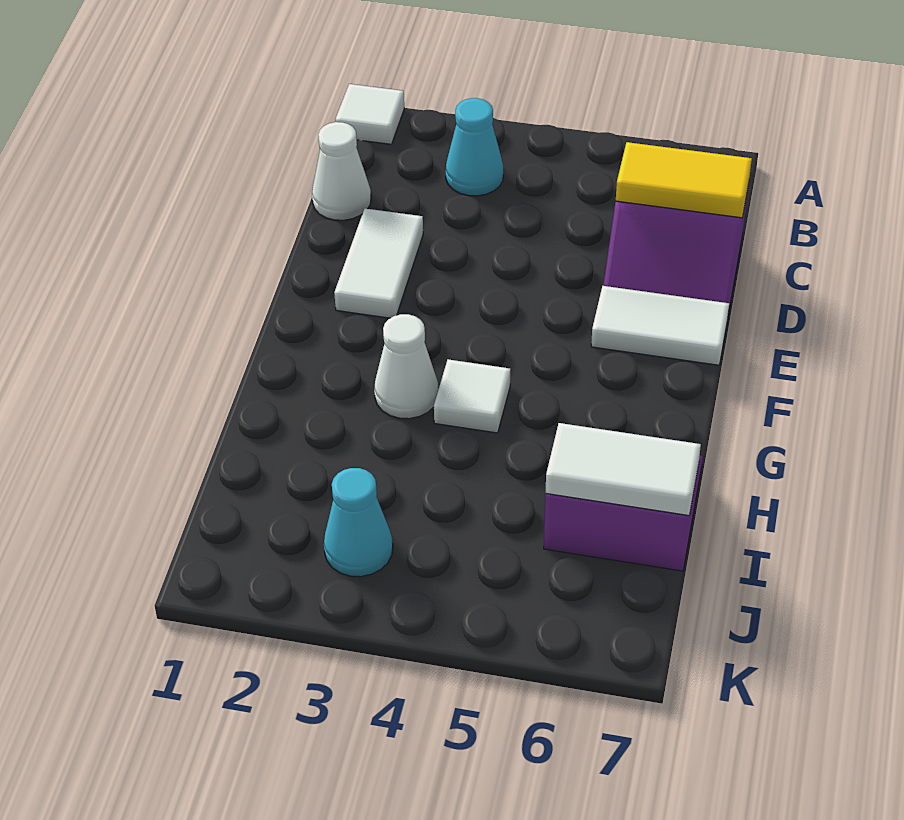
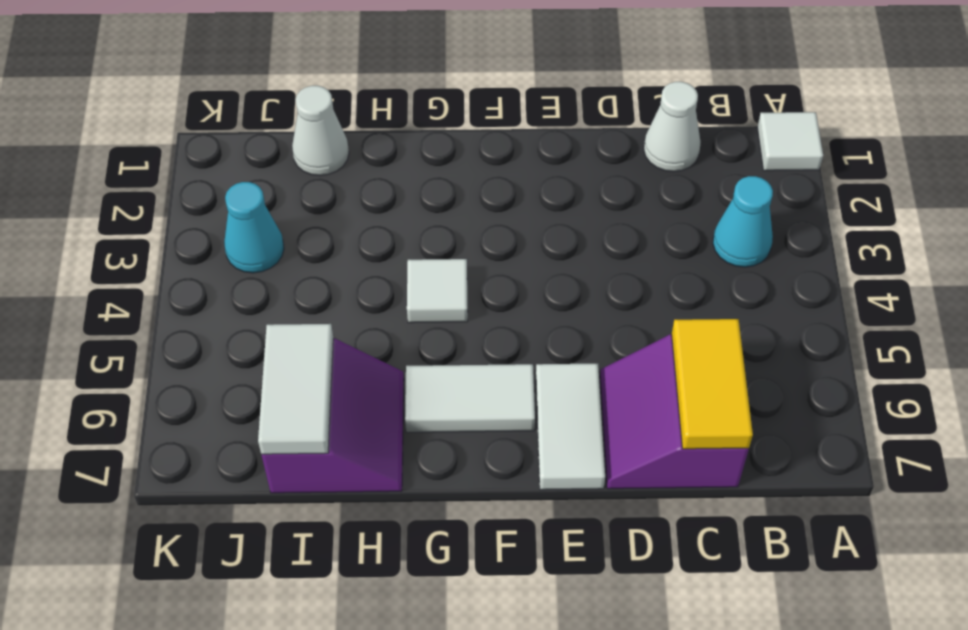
white 1x2 tile [334,208,423,318] -> white 1x2 tile moved to [405,364,535,432]
white 1x1 cone [374,314,438,419] -> white 1x1 cone moved to [292,86,349,176]

